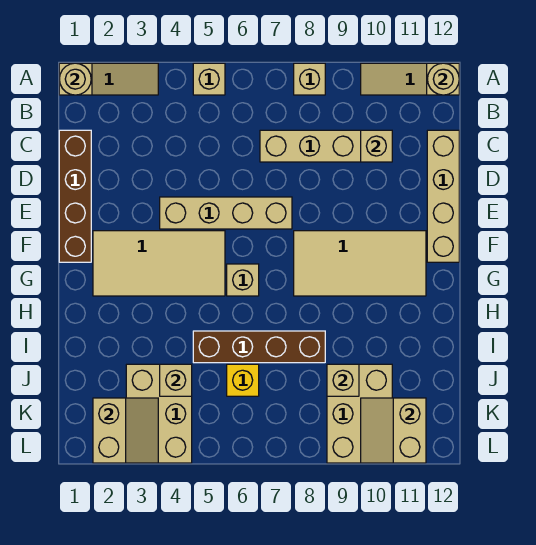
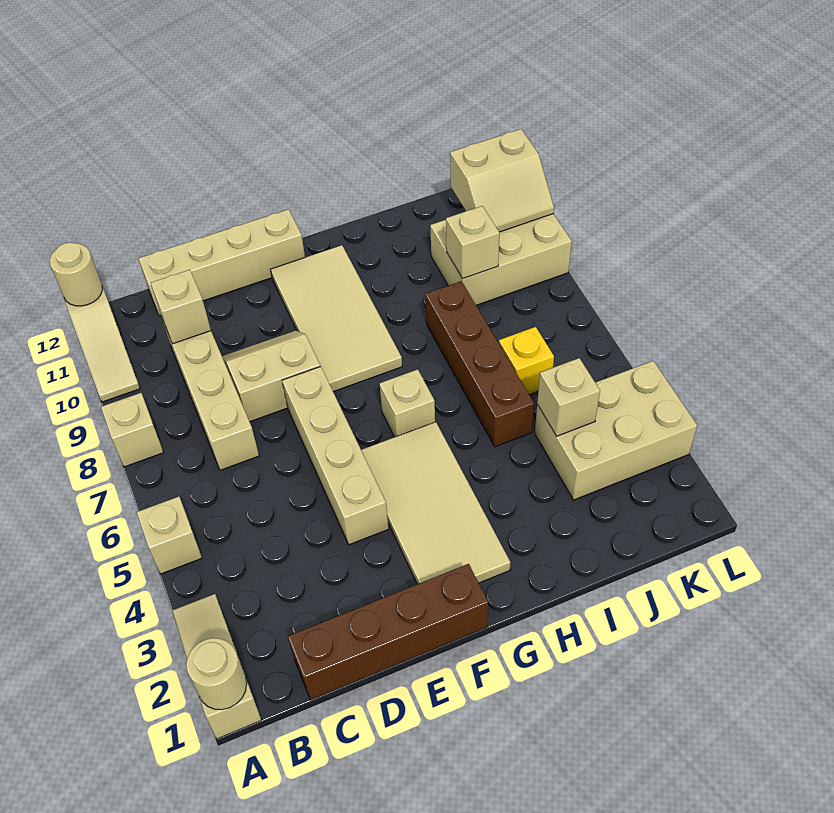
tan 2x2 slope [93,398,158,463] -> tan 2x2 slope moved to [222,330,320,422]

